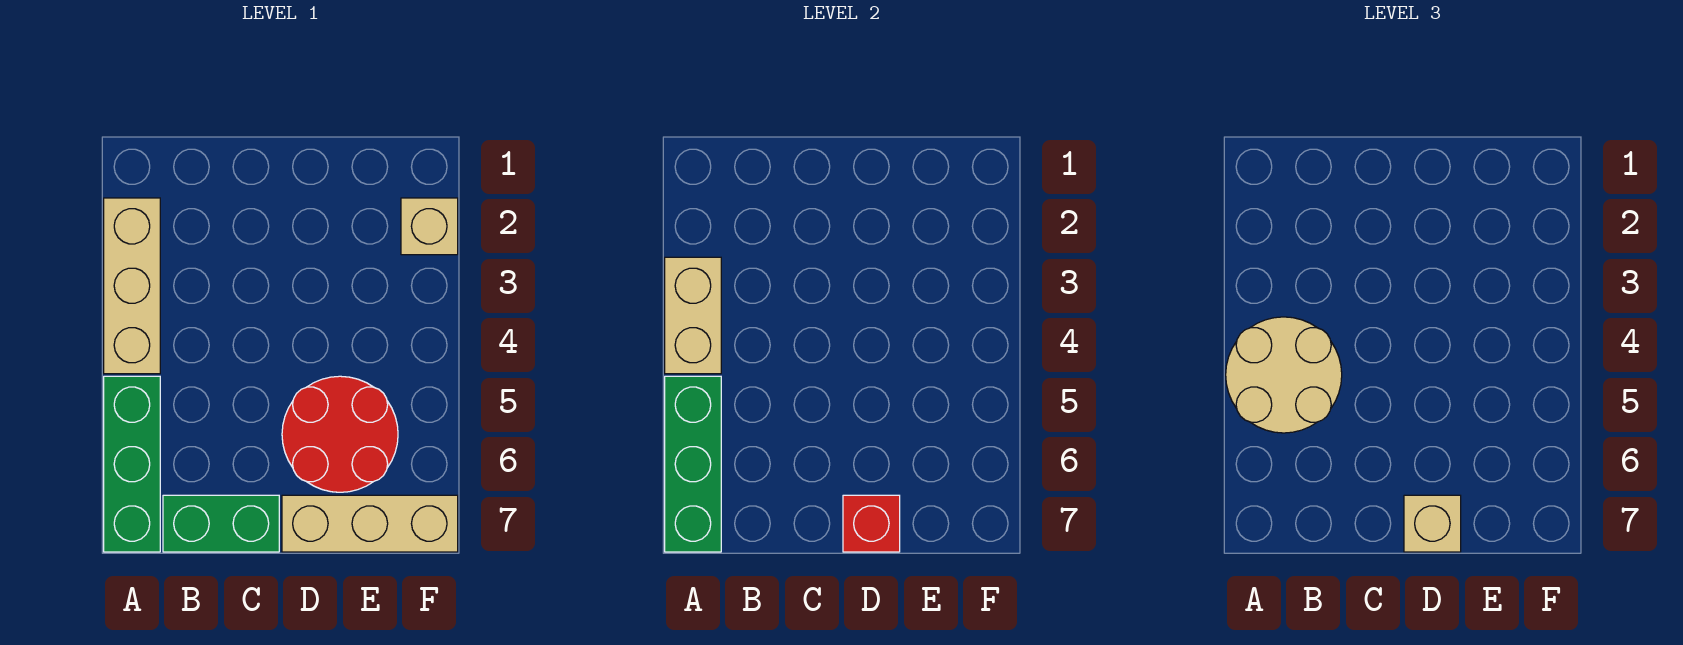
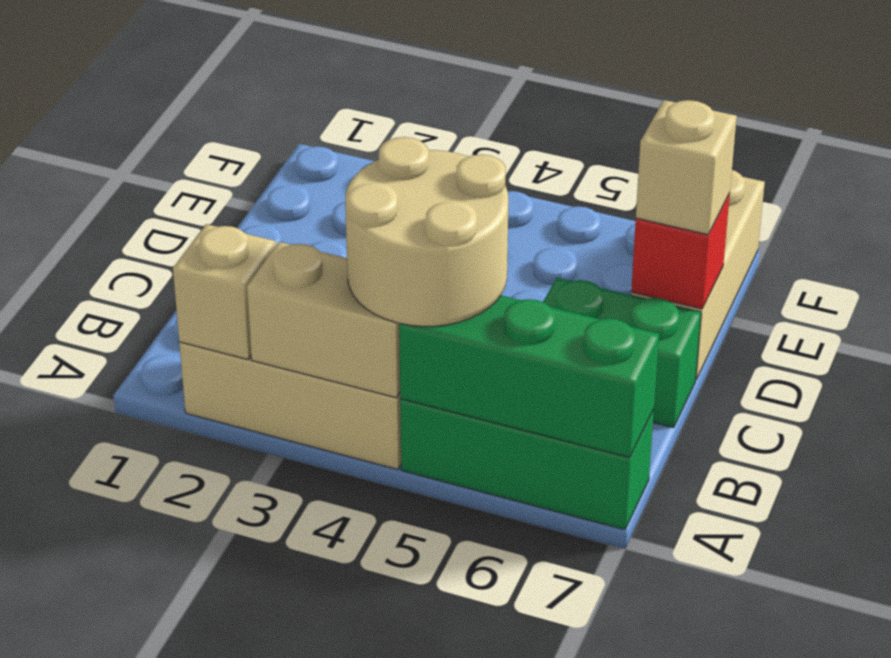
green 1x2 brick [163,495,279,552] -> green 1x2 brick turned to [543,278,701,428]
red 2x2 round brick [282,376,398,492] -> none
tan 1x1 brick [401,198,458,255] -> tan 1x1 brick moved to [173,224,276,359]

